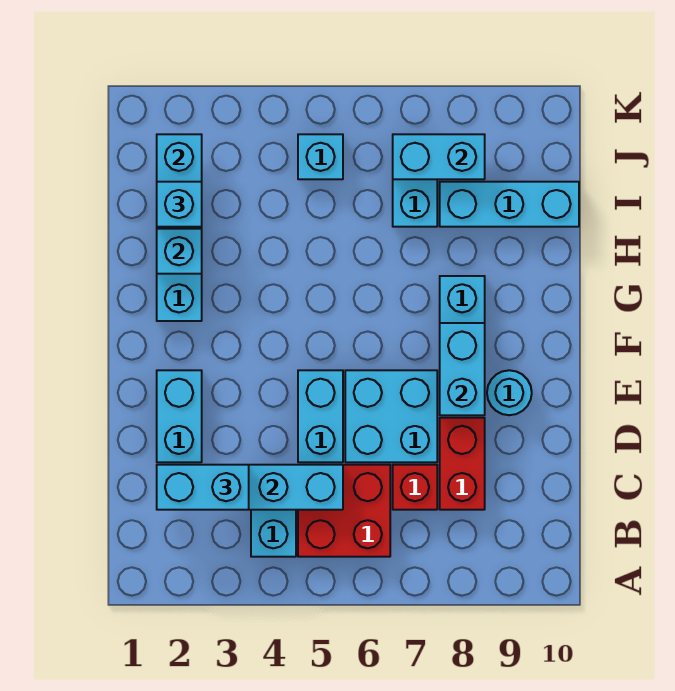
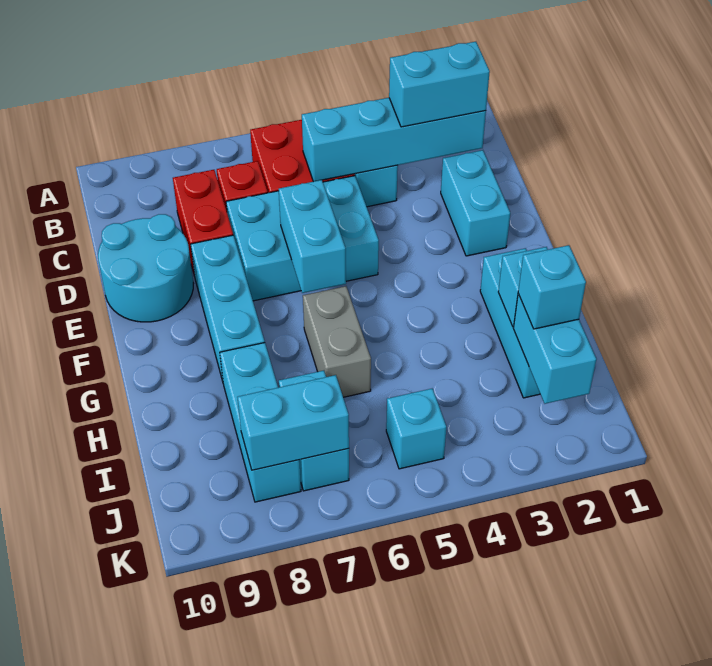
cyan 1x2 brick [440,323,485,415] -> cyan 1x2 brick moved to [279,180,346,293]
cyan 1x1 round brick [487,370,532,415] -> cyan 2x2 round brick [98,214,193,322]
none -> grey 1x2 brick [303,286,371,397]
cyan 1x3 brick [440,182,579,227] -> cyan 1x3 brick turned to [220,343,301,502]

